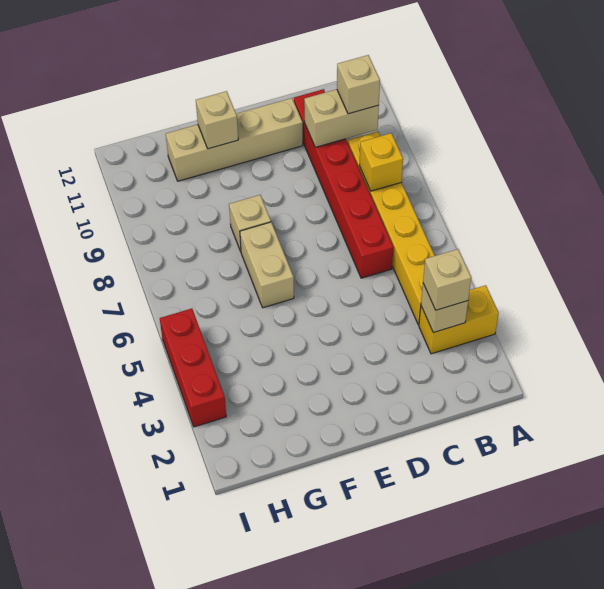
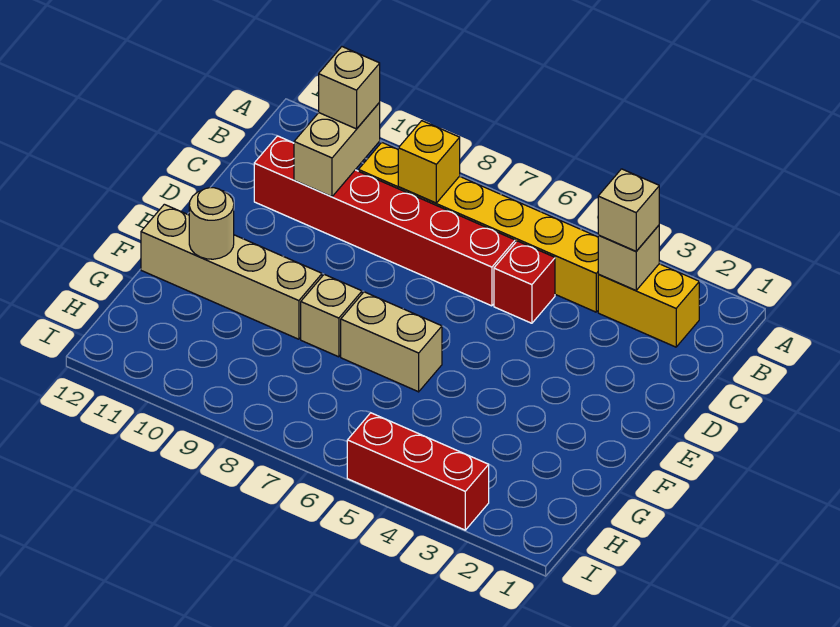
yellow 1x2 brick [419,285,499,354] -> yellow 1x2 brick turned to [598,264,699,347]
none -> red 1x1 brick [494,241,555,323]
tan 1x4 brick [166,98,303,181] -> tan 1x4 brick turned to [141,204,322,339]
tan 1x1 brick [196,91,238,149] -> tan 1x1 round brick [189,188,234,259]

